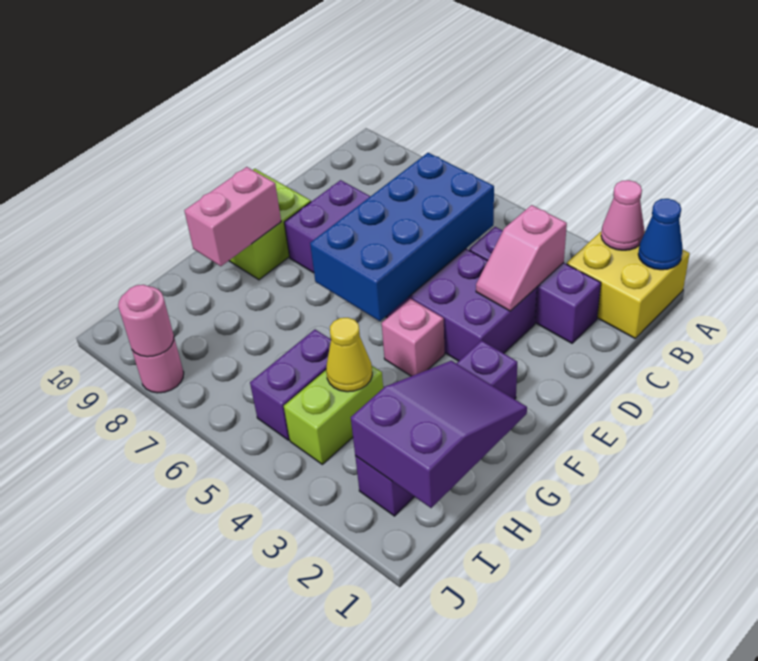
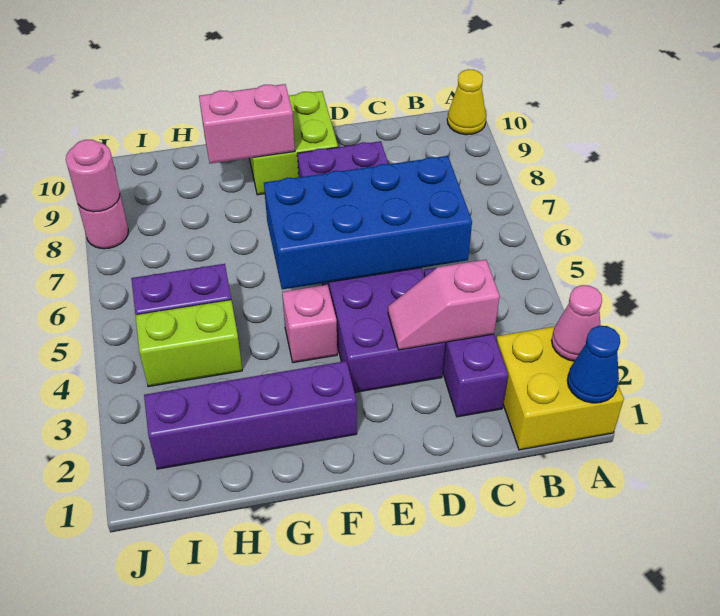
purple 2x3 slope [351,361,527,508] -> none
yellow 1x1 cone [326,318,372,392] -> yellow 1x1 cone moved to [447,69,486,135]

